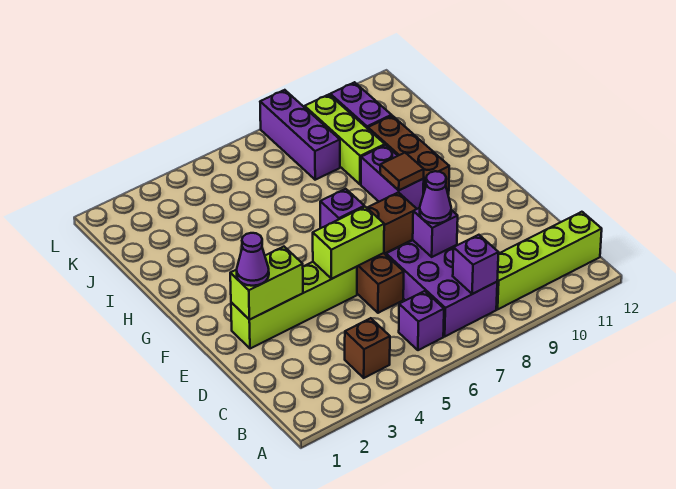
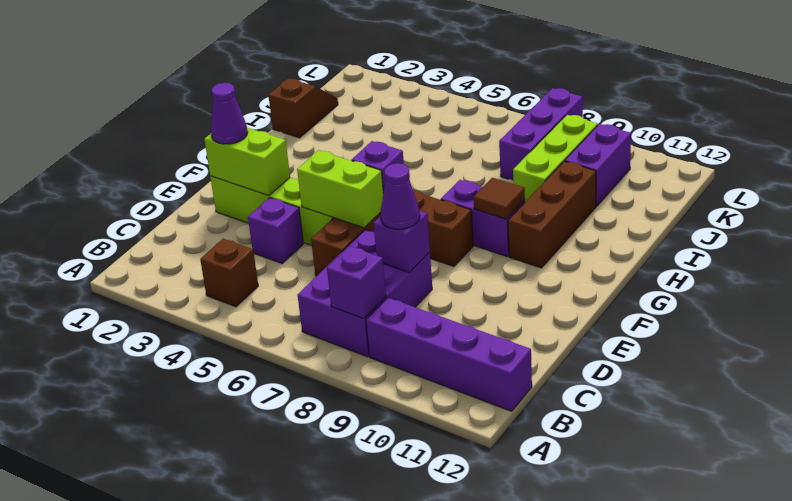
purple 1x1 brick [399,291,444,350] -> purple 1x1 brick moved to [248,198,303,263]
lime 1x4 brick [496,212,602,309] -> purple 1x4 brick [366,298,532,411]
purple 1x2 brick [361,145,424,209] -> purple 1x2 brick turned to [441,180,525,256]
none -> brown 1x2 slope [268,78,338,138]

